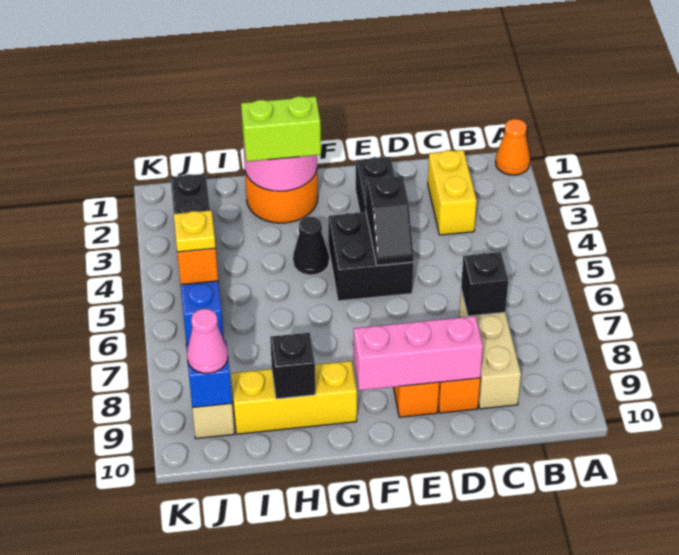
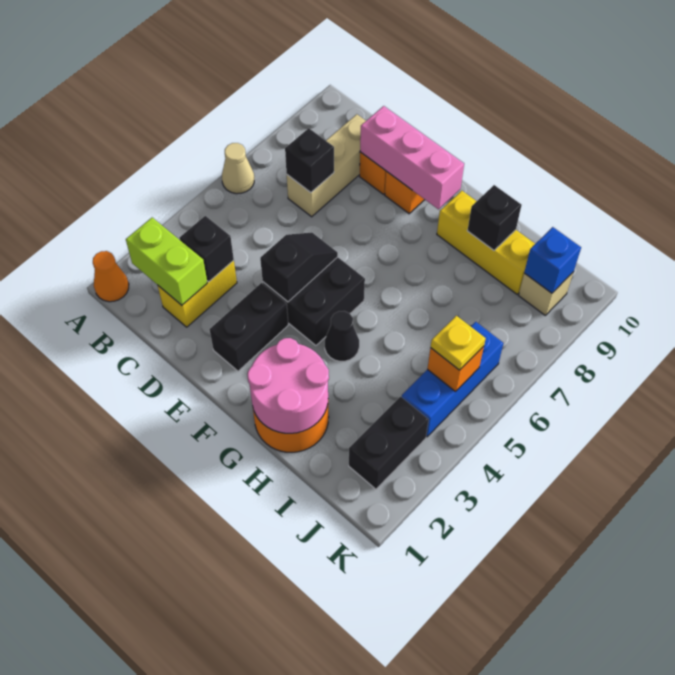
none -> tan 1x1 cone [222,143,254,194]
none -> black 1x1 brick [179,216,234,282]
lime 1x2 brick [241,96,321,162] -> lime 1x2 brick moved to [126,218,207,305]
pink 1x1 cone [187,309,228,373] -> none

